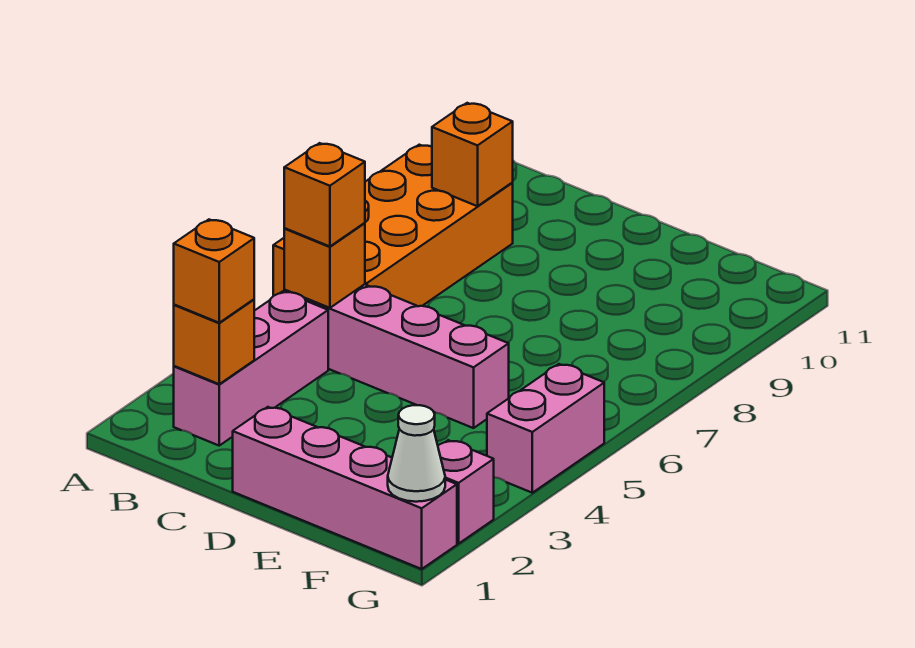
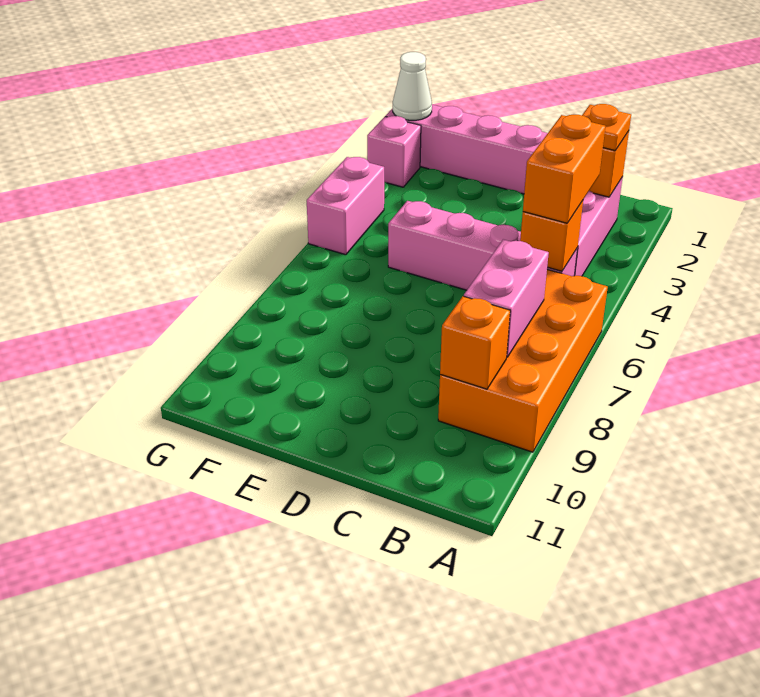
orange 1x1 brick [174,220,254,323] -> orange 1x1 plate [582,104,631,151]
orange 1x1 brick [284,143,365,246] -> orange 1x2 brick [523,115,605,223]
none -> pink 1x2 brick [464,239,549,357]

